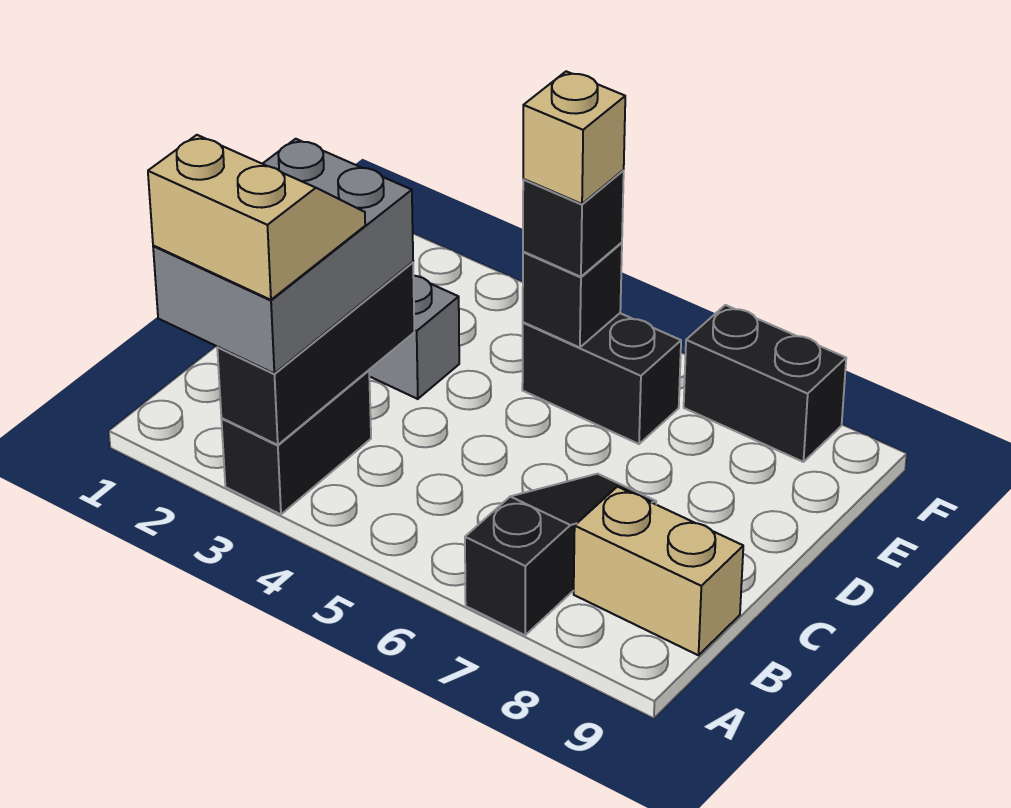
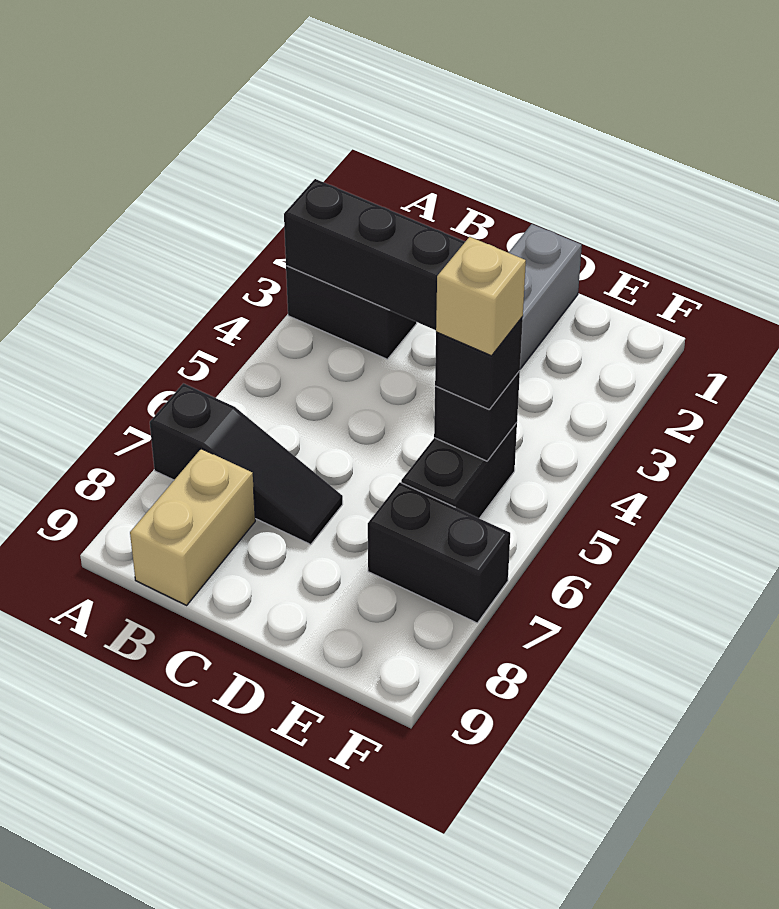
grey 2x3 brick [153,139,413,373] -> none
tan 2x2 slope [148,135,365,300] -> none
black 1x2 brick [684,305,846,462] -> black 1x2 brick turned to [368,482,510,623]

